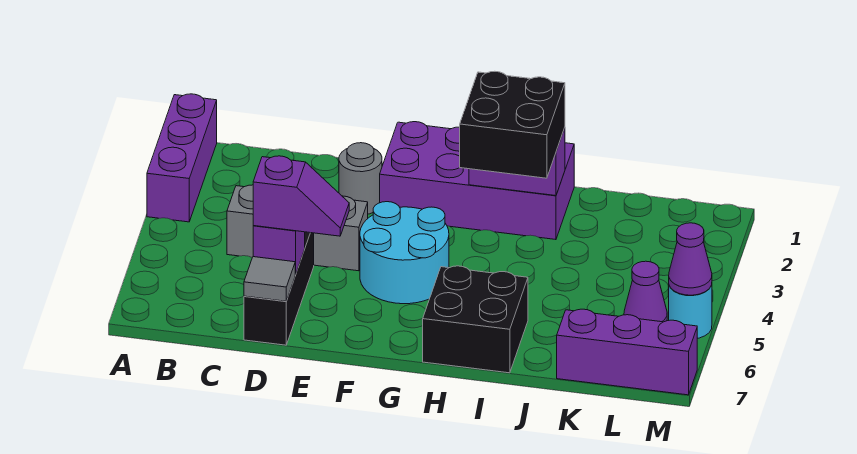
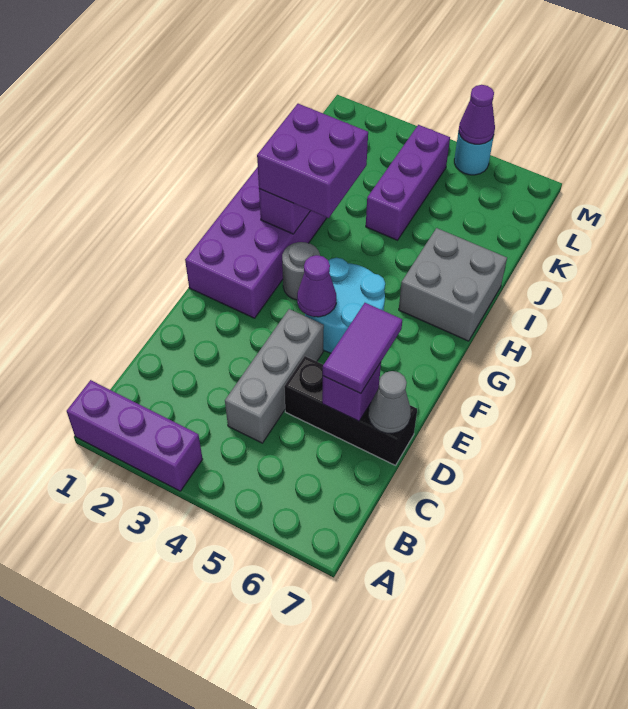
purple 1x2 slope [253,156,349,236] -> purple 1x2 tile [323,303,402,394]
grey 1x1 tile [244,257,295,301] -> grey 1x1 cone [369,371,411,433]
grey 1x1 round brick [339,143,382,214] -> grey 1x1 round brick moved to [282,242,320,300]
black 2x2 brick [460,71,565,178] -> purple 2x2 brick [257,104,368,218]
black 2x2 brick [423,266,528,373] -> grey 2x2 brick [399,228,507,341]
purple 1x3 brick [557,309,697,395] -> purple 1x3 brick moved to [366,125,450,240]
purple 1x1 cone [624,261,667,322] -> purple 1x1 cone moved to [297,255,336,317]

